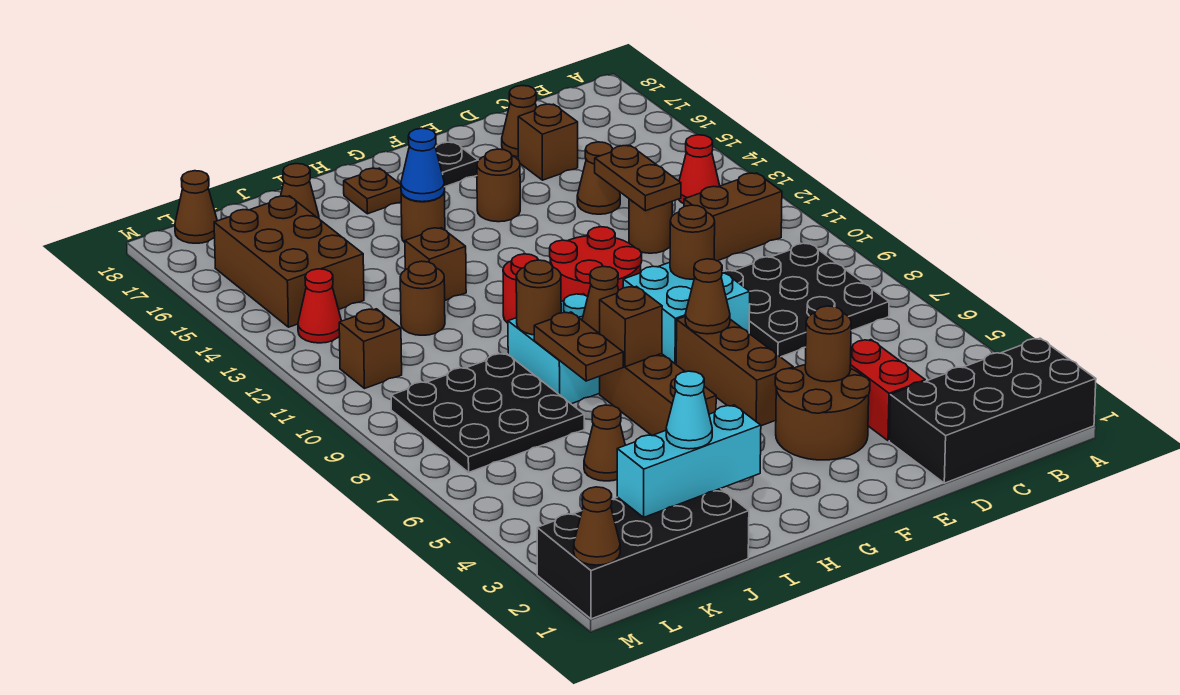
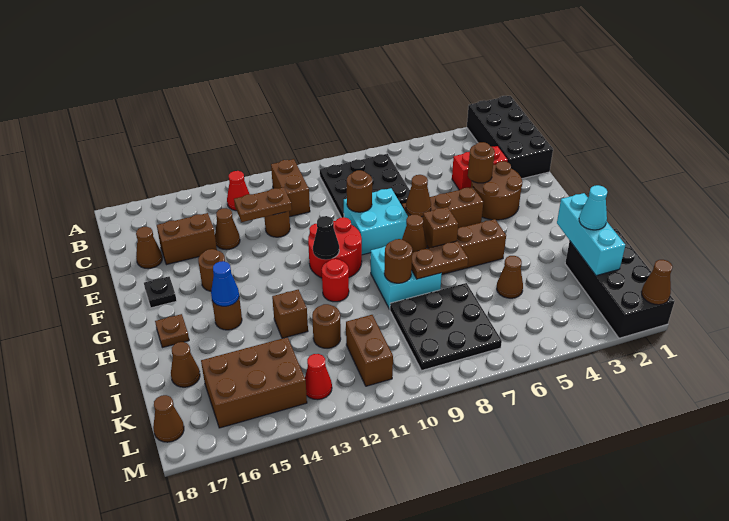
brown 1x1 brick [518,104,578,180] -> brown 1x2 brick [157,213,217,265]
none -> black 1x1 cone [313,216,339,260]
brown 1x1 brick [339,309,402,389] -> brown 1x2 brick [346,315,393,386]

